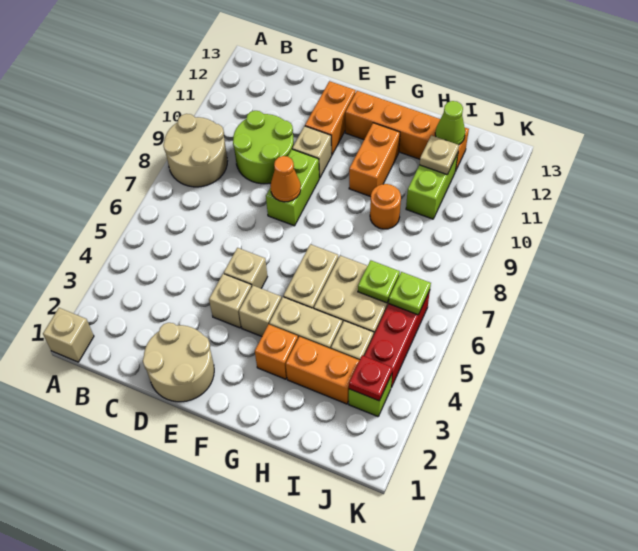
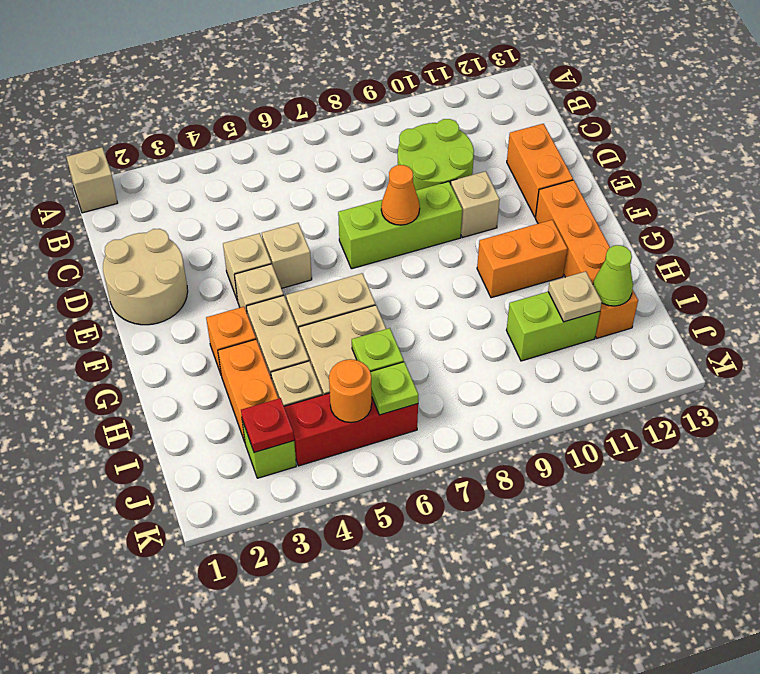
tan 2x2 round brick [163,114,227,187] -> none
lime 1x2 brick [266,149,319,226] -> lime 1x3 brick [338,181,462,269]
orange 1x2 brick [305,81,356,155] -> orange 1x2 brick turned to [507,124,573,217]
orange 1x1 round brick [370,184,401,229] -> orange 1x1 round brick moved to [329,359,372,423]

